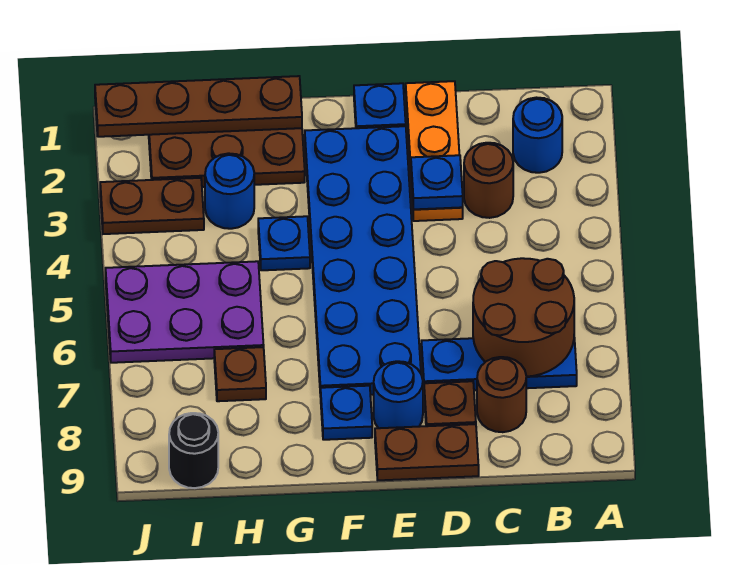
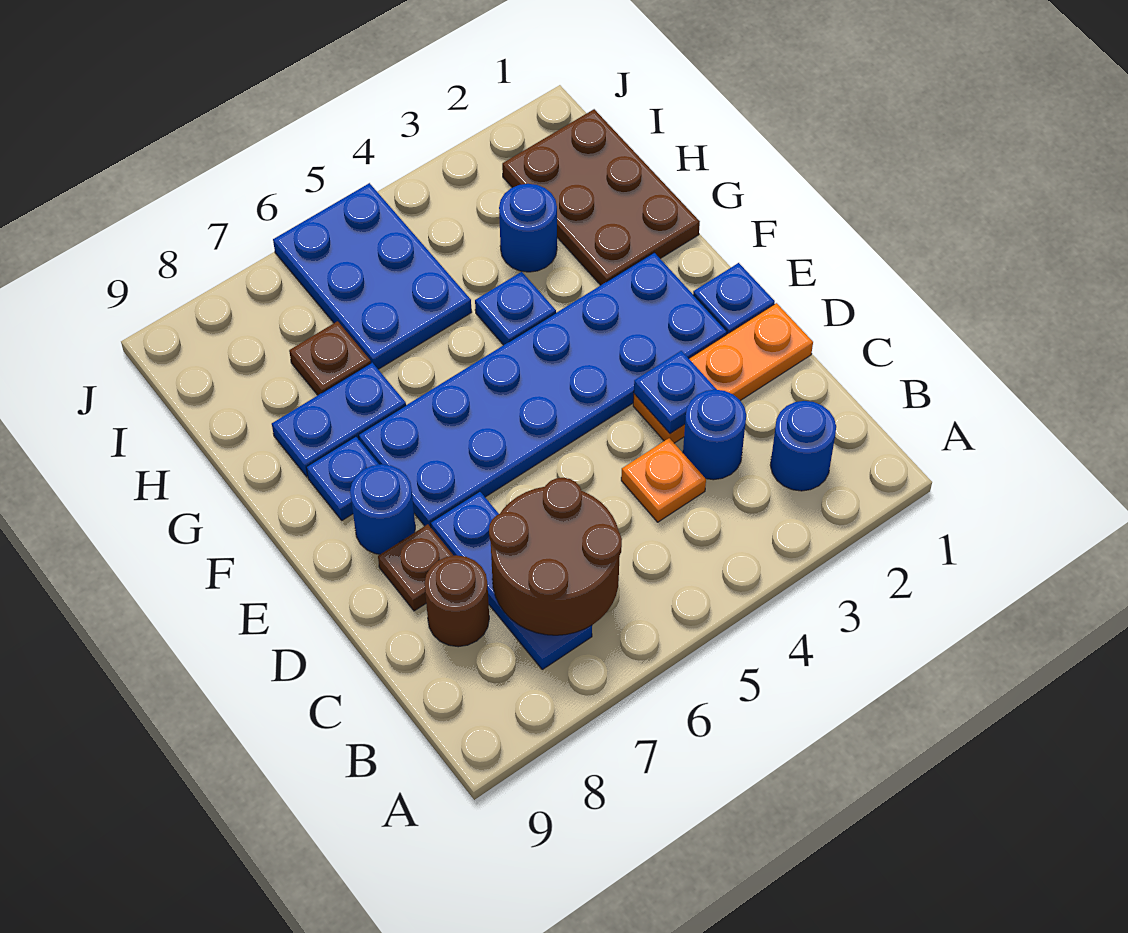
brown 1x1 round brick [464,143,513,218] -> blue 1x1 round brick [683,390,746,480]
none -> orange 1x1 plate [621,438,706,522]
brown 1x2 plate [375,424,479,480] -> none
brown 1x4 plate [95,76,302,137] -> none
none -> blue 1x2 plate [272,363,406,477]
purple 2x3 plate [106,261,264,363] -> blue 2x3 plate [273,183,472,369]
brown 1x2 plate [100,178,204,234] -> none
black 1x1 round brick [169,413,218,488] -> none

